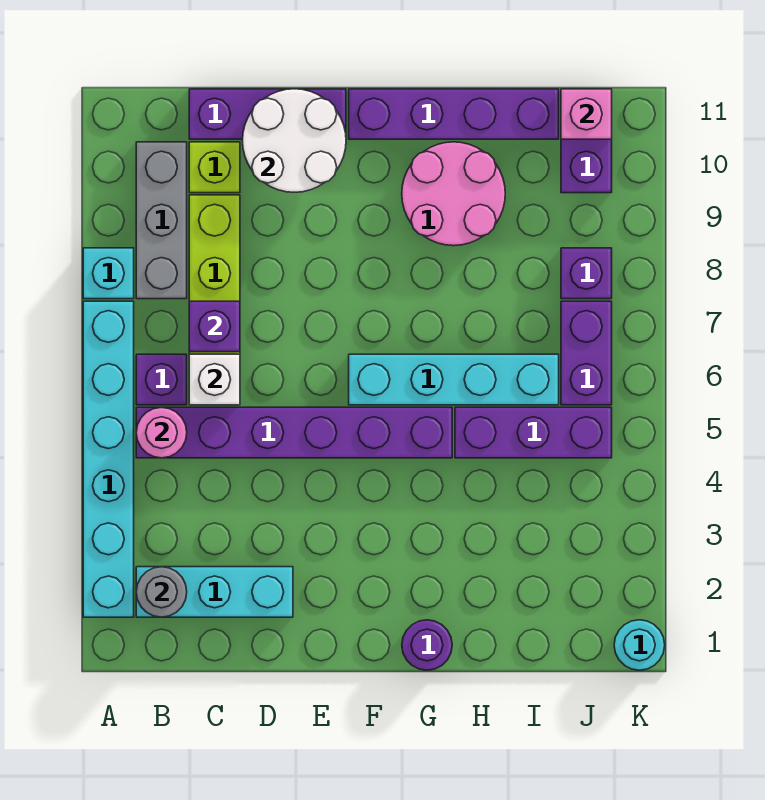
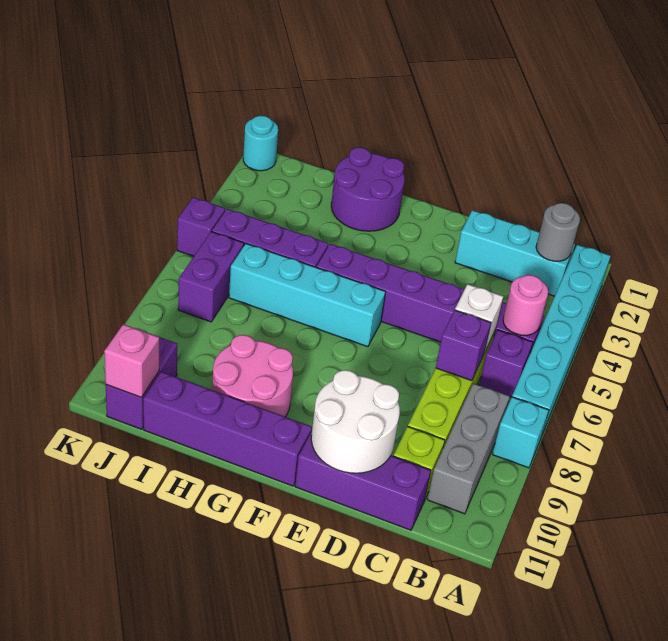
purple 1x1 round brick [402,620,452,670] -> purple 2x2 round brick [331,147,405,231]
purple 1x1 brick [561,248,612,299] -> purple 1x1 brick moved to [177,197,225,256]

